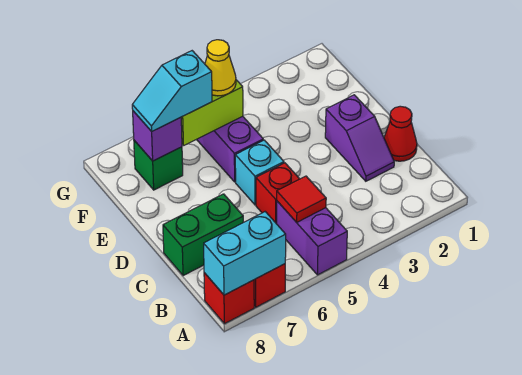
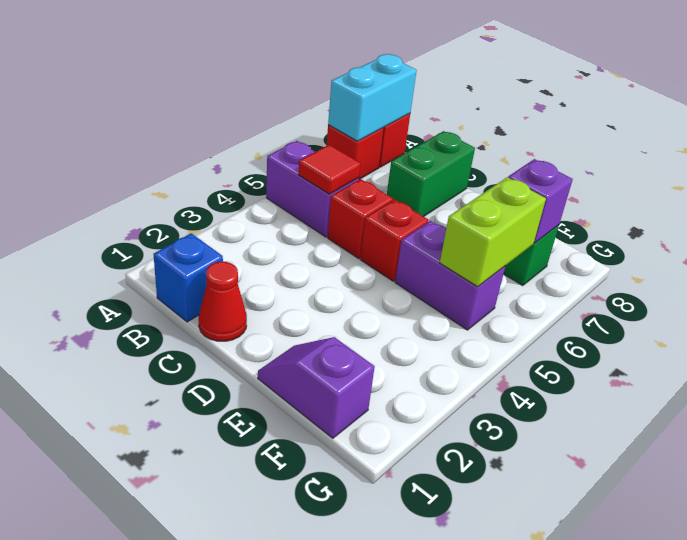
none -> blue 1x1 brick [153,233,223,322]
purple 1x2 slope [325,95,394,181] -> purple 1x2 slope moved to [258,337,375,438]
cyan 1x1 brick [235,140,284,205] -> red 1x1 brick [361,199,429,281]
yellow 1x1 cone [205,40,236,96] -> none
cyan 1x2 slope [132,51,212,131] -> none

